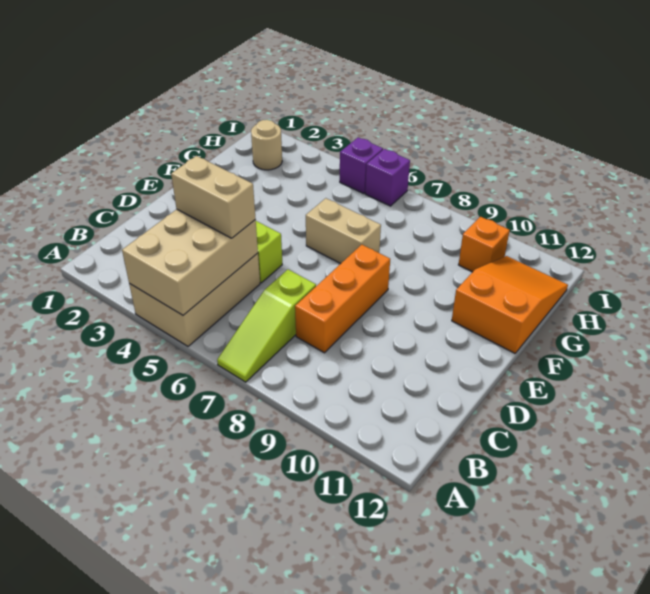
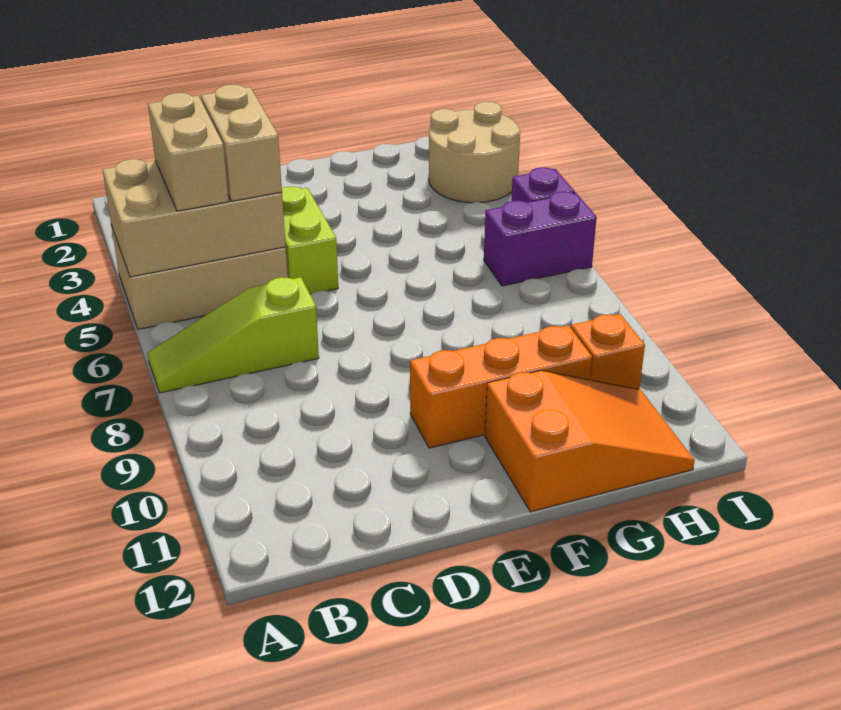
orange 1x3 brick [295,245,390,353] -> orange 1x3 brick moved to [410,325,592,448]
tan 1x2 brick [306,198,381,264] -> tan 1x2 brick moved to [148,93,229,211]
tan 1x1 round brick [251,120,282,170] -> tan 2x2 round brick [429,102,520,203]
purple 1x1 brick [365,149,410,206] -> purple 1x2 brick [484,192,597,286]

